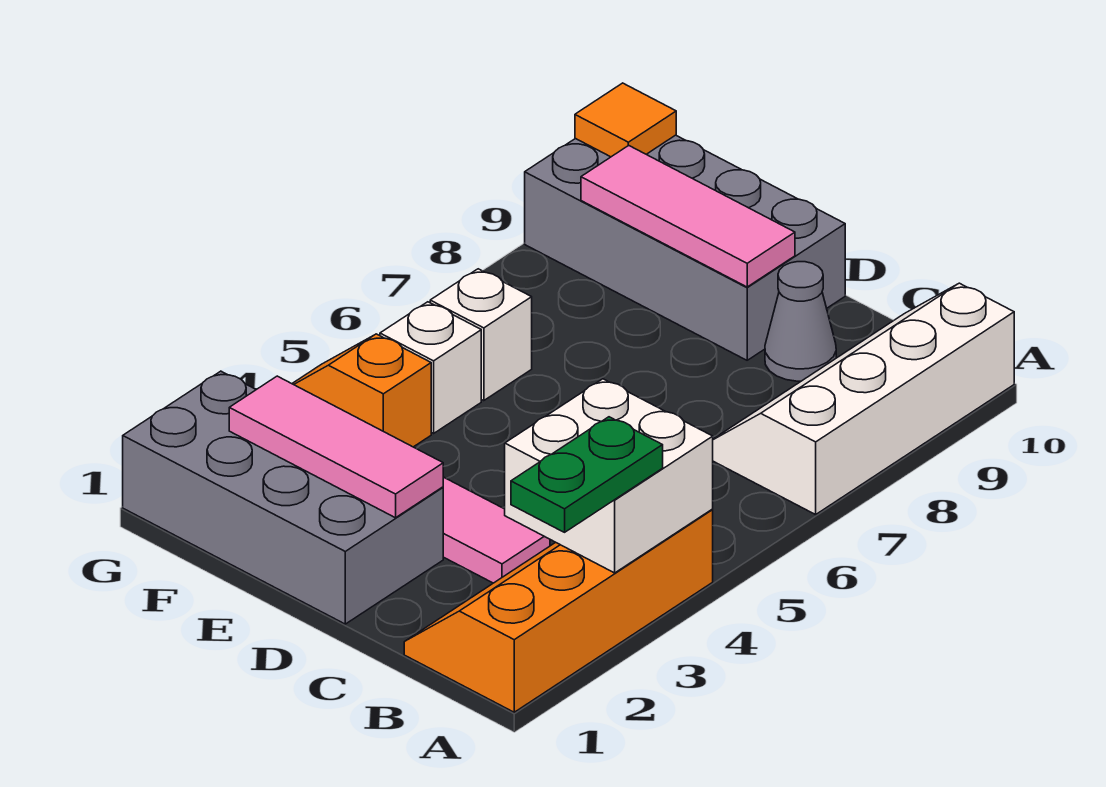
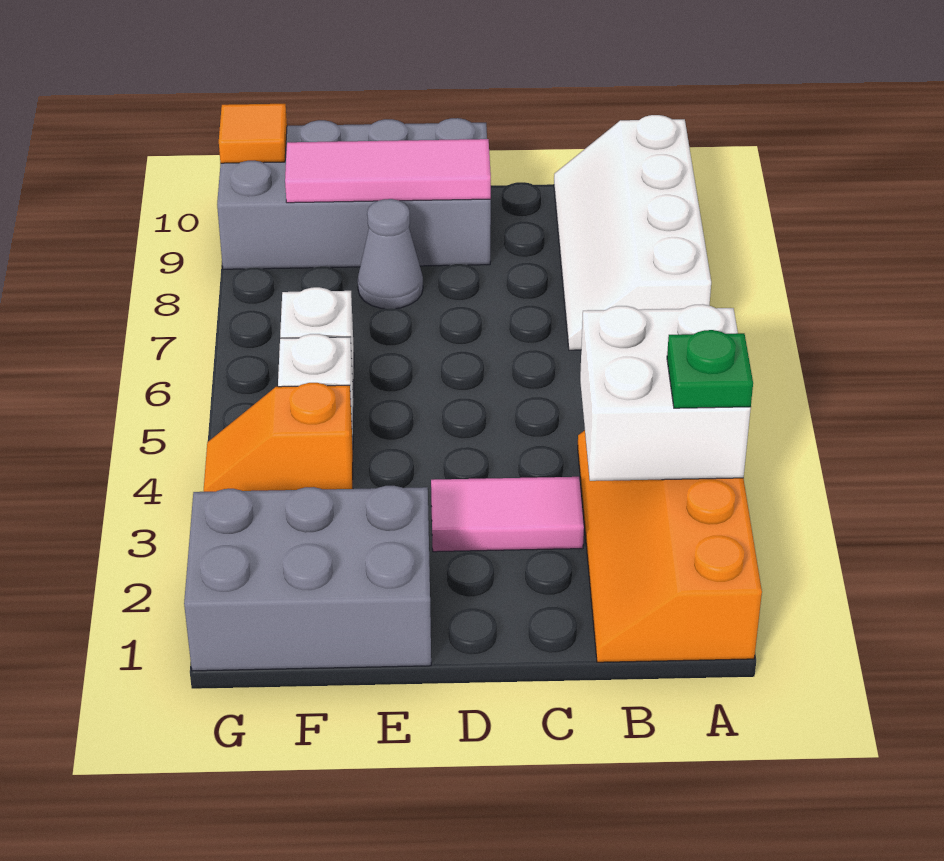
green 1x2 plate [511,417,663,532] -> green 1x1 plate [667,330,753,408]
grey 1x1 cone [765,262,836,381] -> grey 1x1 cone moved to [358,199,423,309]
grey 2x4 brick [123,371,443,624] -> grey 2x3 brick [184,486,431,671]
pink 1x3 tile [229,376,443,518] -> none

